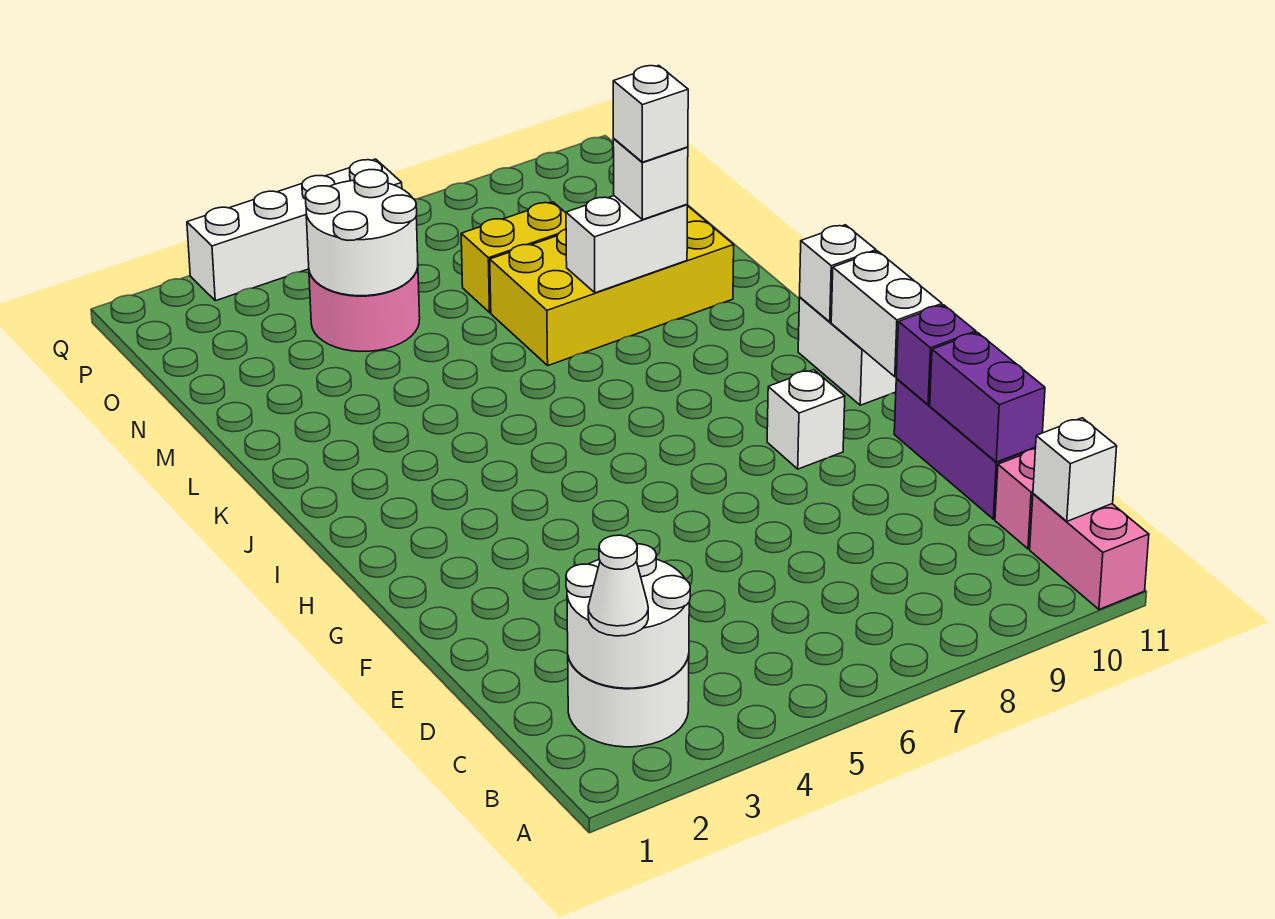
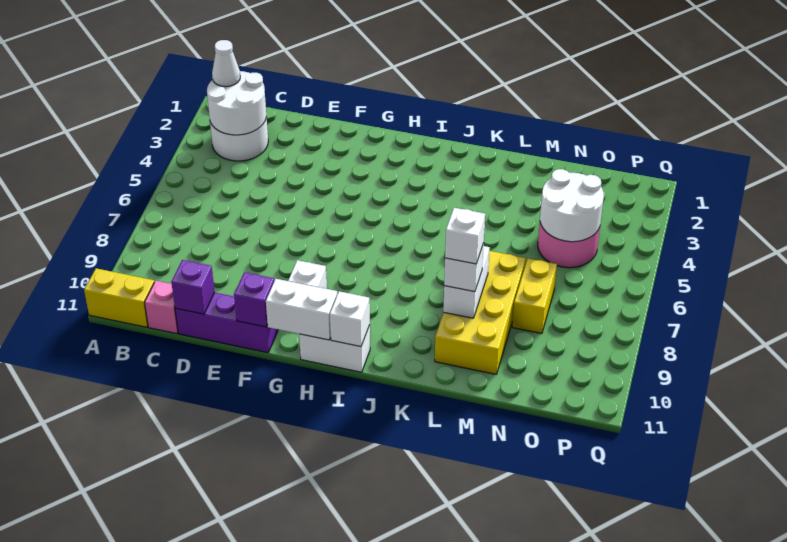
pink 1x2 brick [1030,494,1149,609] -> yellow 1x2 brick [84,268,154,327]
white 1x1 brick [1033,418,1117,521] -> none
purple 1x2 brick [930,332,1045,462] -> purple 1x1 brick [171,260,215,314]
white 1x4 brick [187,159,402,301] -> none

